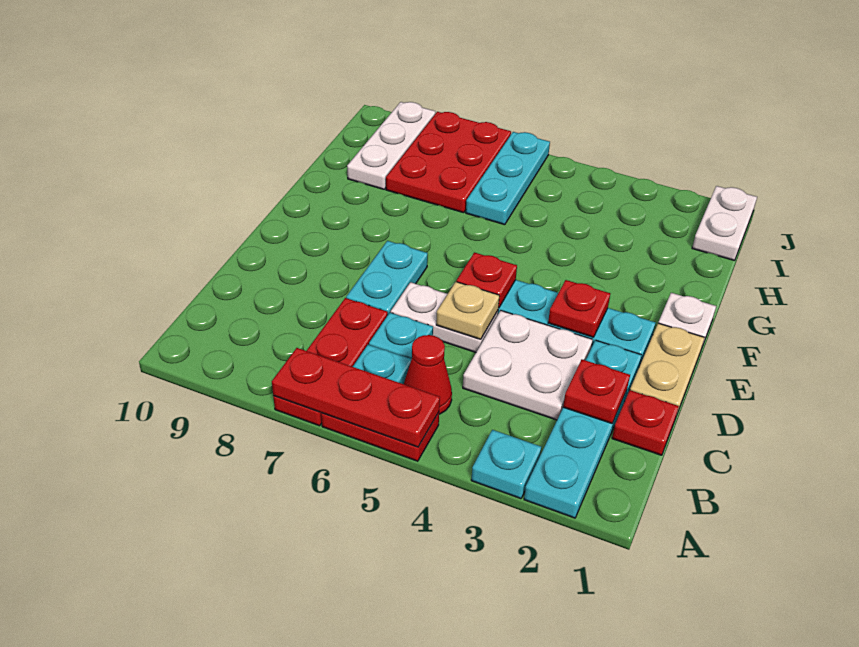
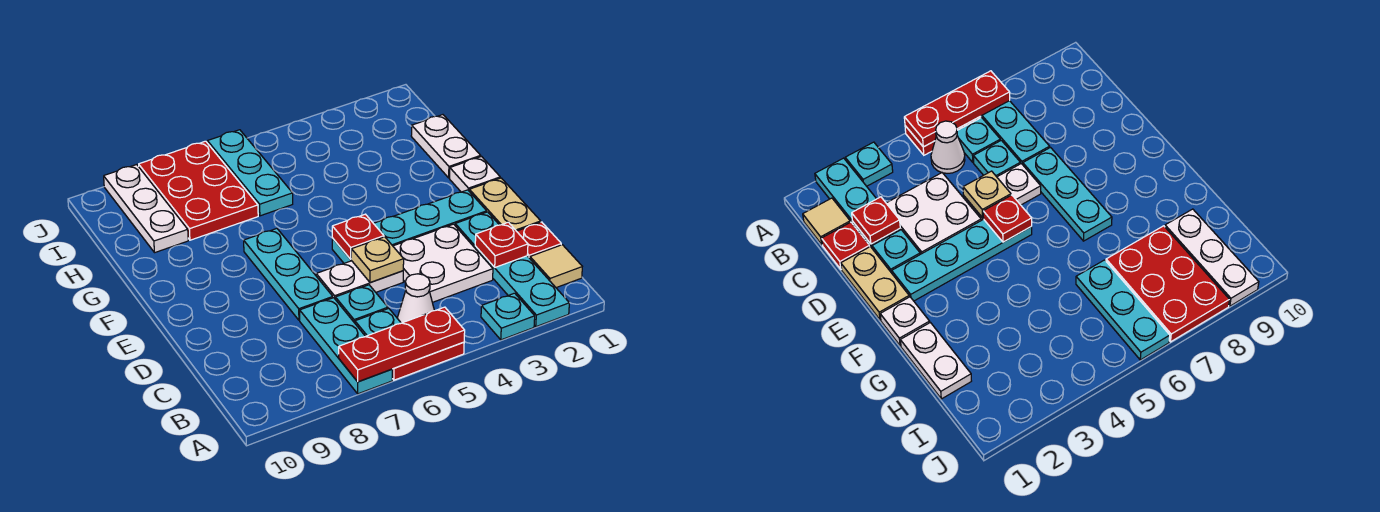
red 1x3 plate [273,298,388,426] -> cyan 1x3 plate [300,298,392,394]
none -> tan 1x1 tile [530,245,582,288]
red 1x1 cone [404,335,452,414] -> white 1x1 cone [398,274,434,323]
cyan 1x2 plate [346,241,428,314] -> cyan 1x3 plate [244,229,333,320]
red 1x1 plate [548,280,610,337] -> none
white 1x2 plate [692,186,757,261] -> white 1x2 plate moved to [411,115,481,178]

